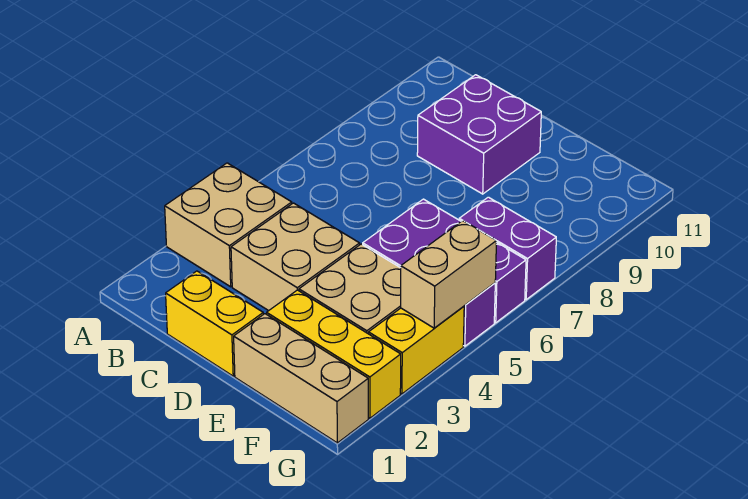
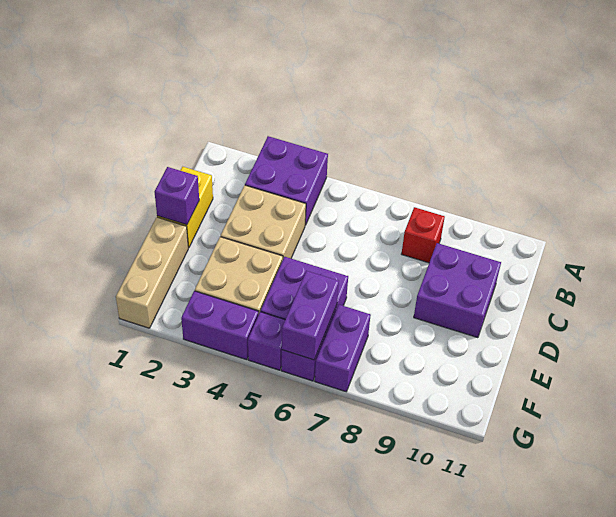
tan 2x2 brick [165,163,292,287] -> purple 2x2 brick [245,136,328,225]
none -> red 1x1 brick [402,207,445,263]
none -> purple 1x1 brick [155,167,199,225]
yellow 1x3 brick [267,290,401,418] -> none
none -> purple 1x2 brick [282,271,339,360]
yellow 1x2 brick [369,306,464,394] -> purple 1x2 brick [181,291,258,360]
tan 1x2 brick [401,221,497,328] -> none

